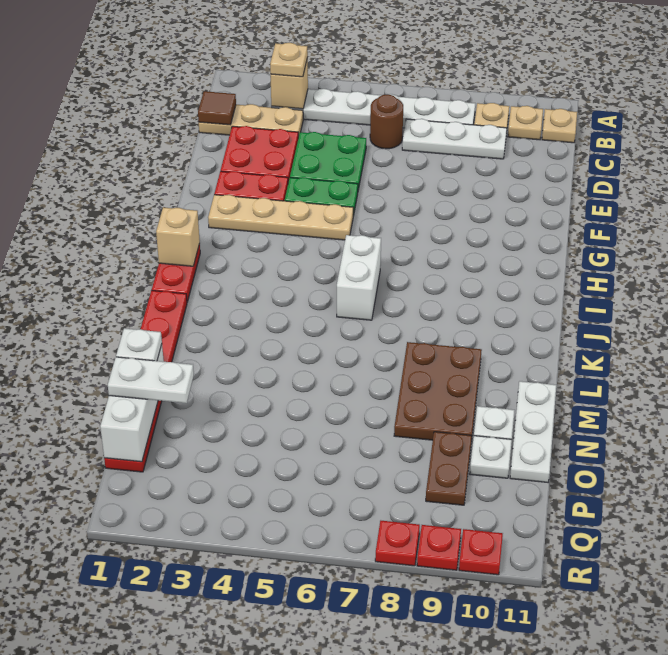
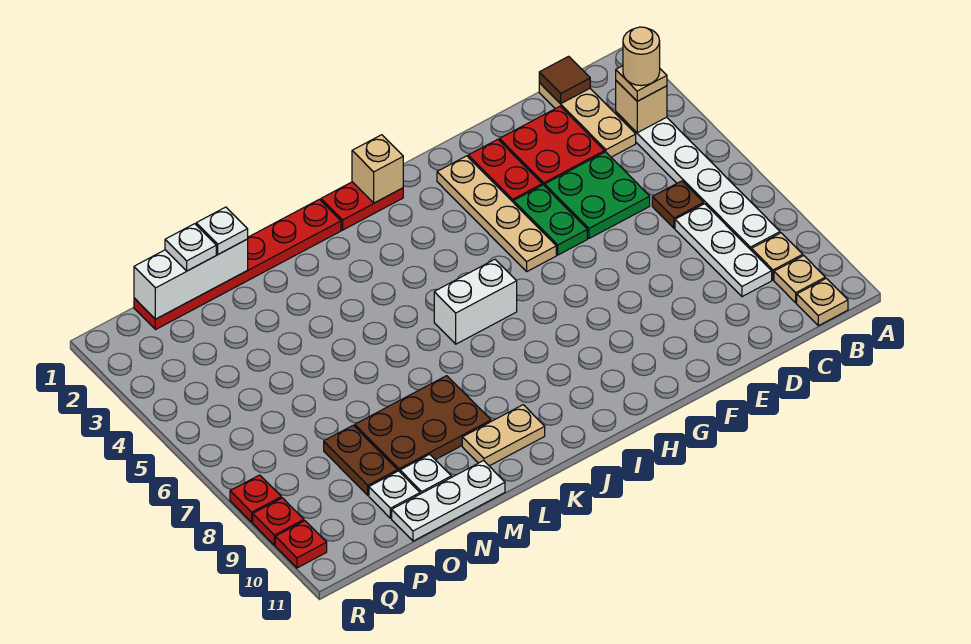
none -> tan 1x1 round brick [623,27,660,86]
brown 1x1 round brick [370,94,403,149] -> brown 1x1 plate [652,181,704,228]
none -> tan 1x2 plate [462,405,545,466]
white 1x2 plate [108,357,194,403] -> white 1x1 plate [165,224,216,271]
brown 1x2 plate [426,432,472,505] -> brown 1x2 plate turned to [324,425,397,495]

